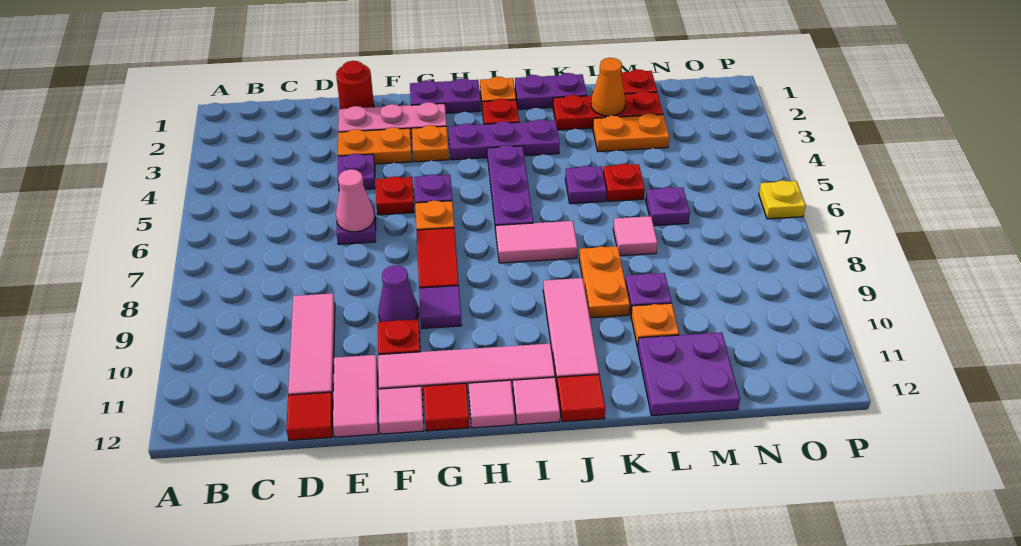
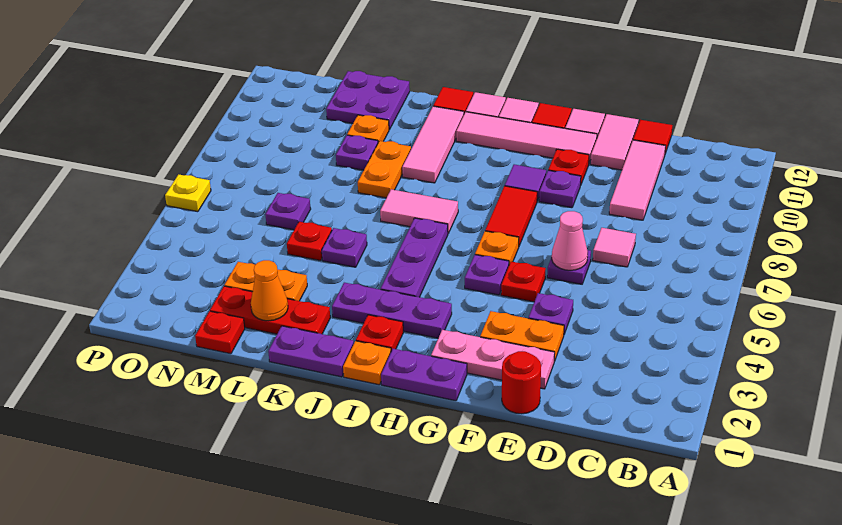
purple 1x1 cone [378,265,419,322] -> purple 1x1 plate [539,170,581,208]
orange 1x1 plate [412,125,449,162] -> none
pink 1x1 tile [613,216,658,256] -> pink 1x1 tile moved to [593,228,636,267]

